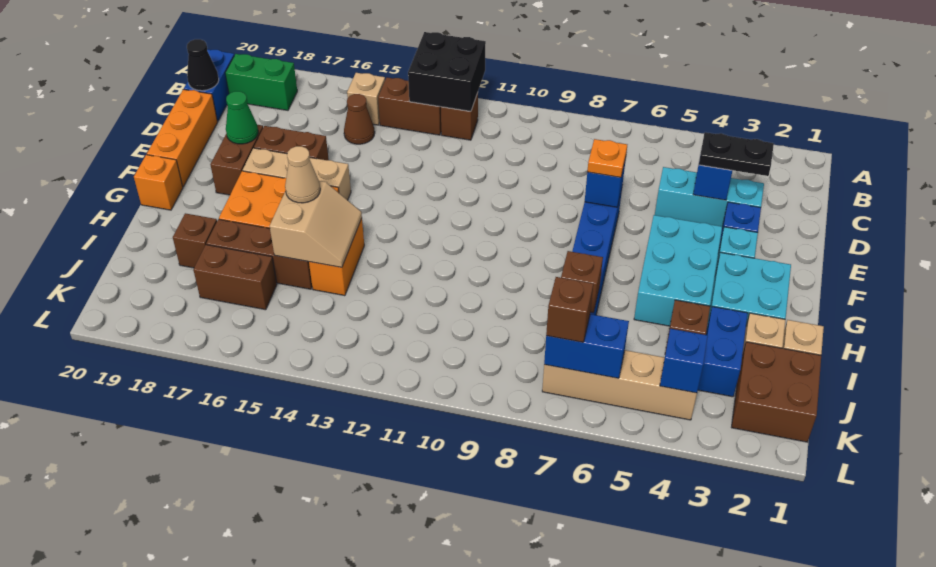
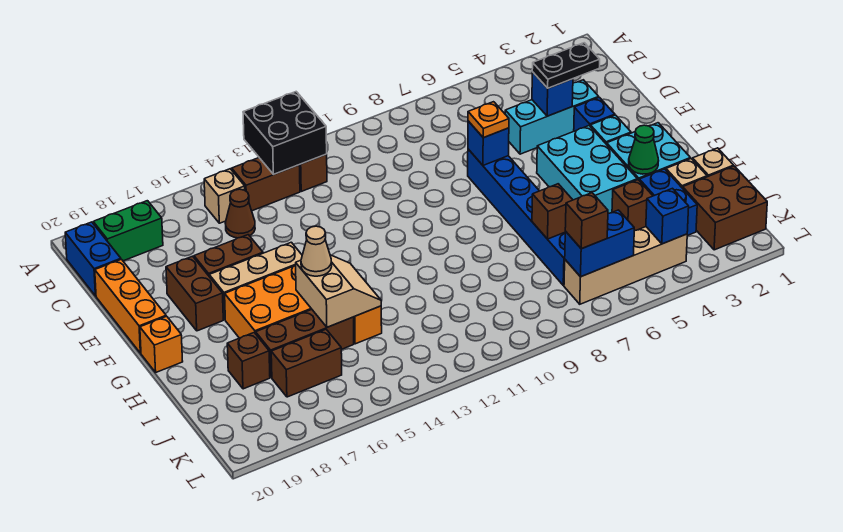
black 1x1 cone [187,39,219,91] -> none
green 1x1 cone [226,91,258,144] -> green 1x1 cone moved to [629,125,659,174]

